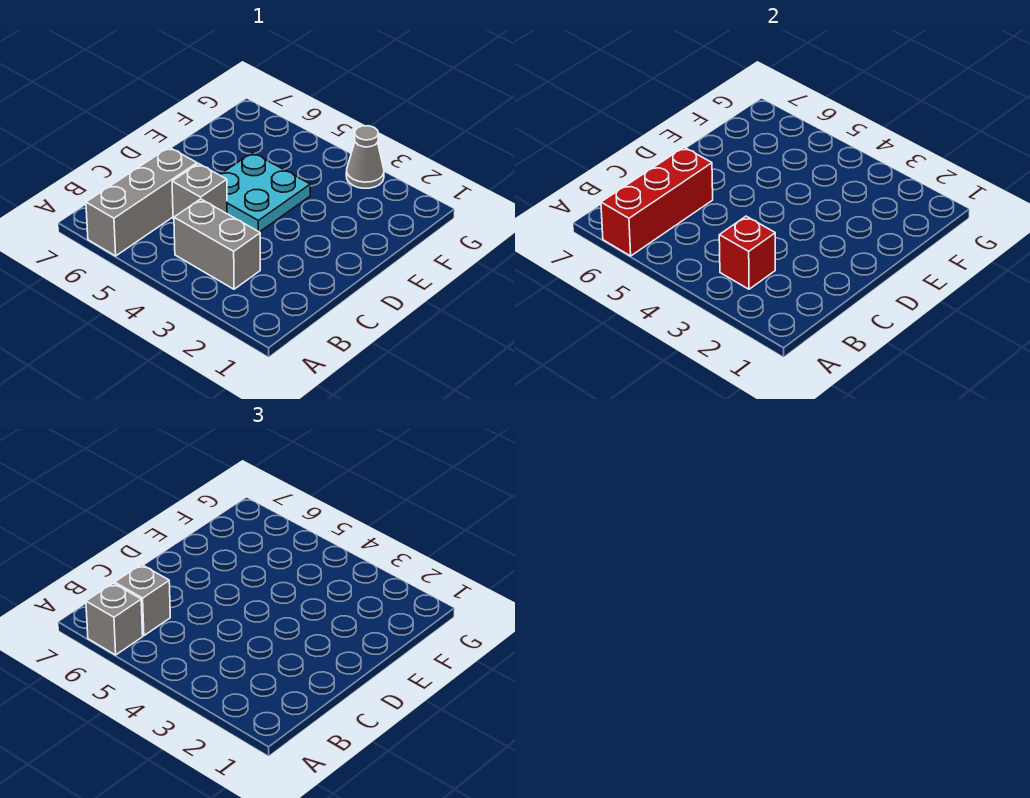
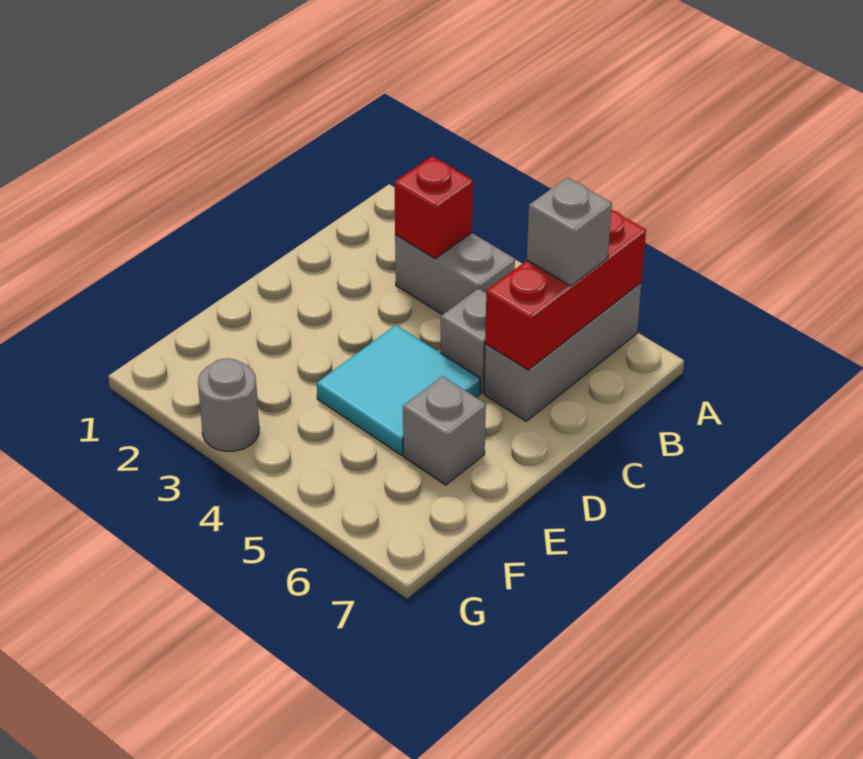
grey 1x1 brick [86,583,143,655] -> grey 1x1 brick moved to [403,376,486,485]
cyan 2x2 plate [220,153,310,232] -> cyan 2x2 tile [317,325,480,455]
grey 1x1 cone [346,126,384,188] -> grey 1x1 round brick [198,358,259,451]

